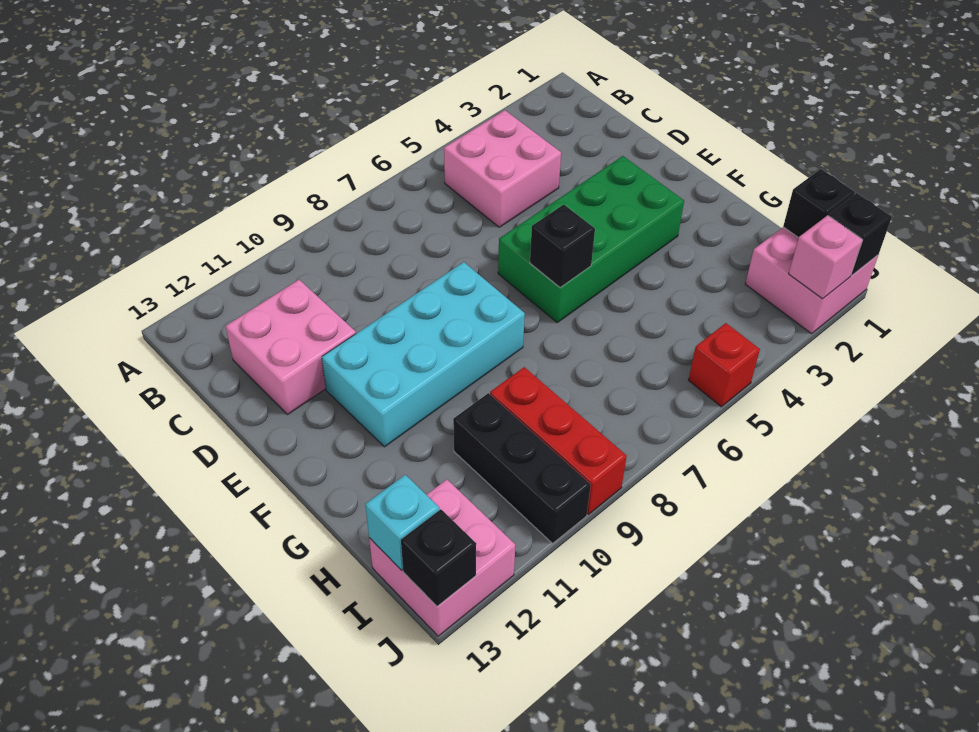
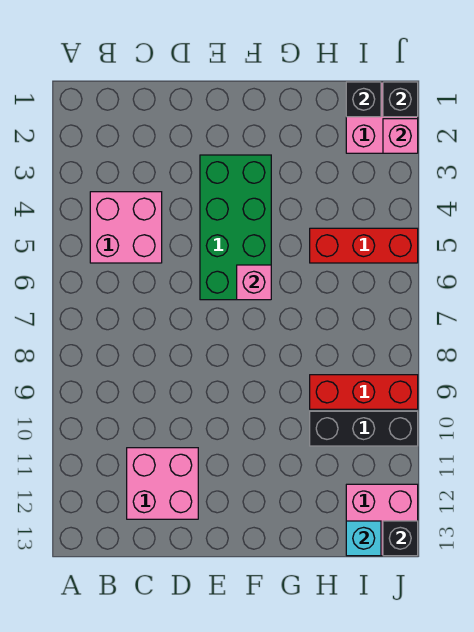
cyan 2x4 brick [322,262,525,447] -> none
black 1x1 brick [530,205,595,288] -> pink 1x1 brick [237,265,271,300]
red 1x1 brick [689,323,760,407] -> red 1x3 brick [310,228,418,263]

